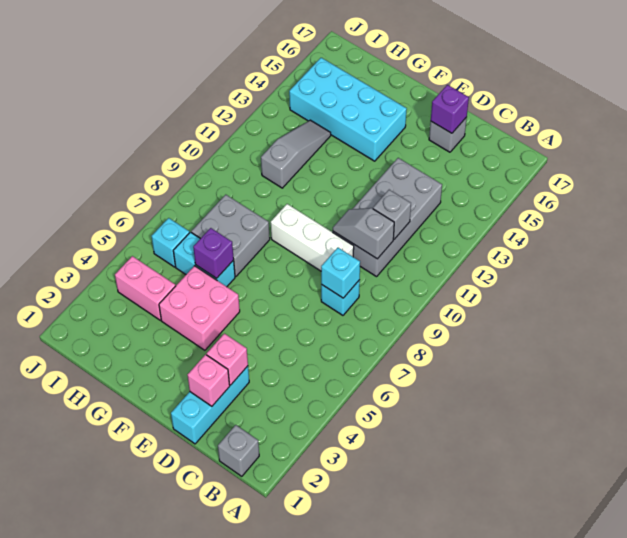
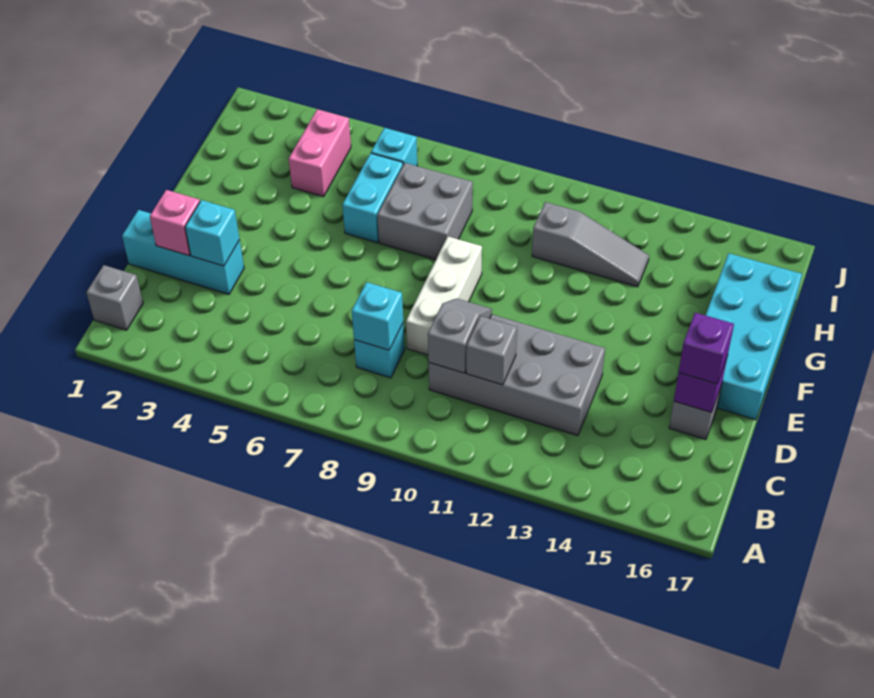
pink 1x1 brick [207,334,248,385] -> cyan 1x1 brick [185,200,240,266]
pink 2x2 brick [159,266,240,350] -> none
cyan 2x4 brick [289,58,407,161] -> cyan 2x4 brick moved to [705,253,802,420]
purple 1x1 brick [193,228,234,278] -> purple 1x1 brick moved to [678,313,734,384]

